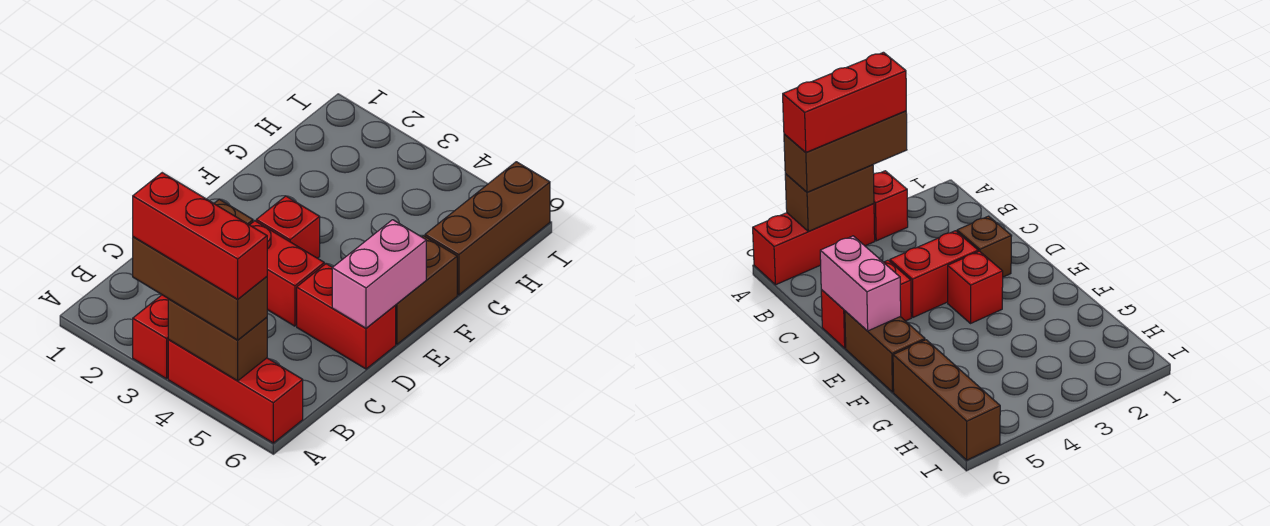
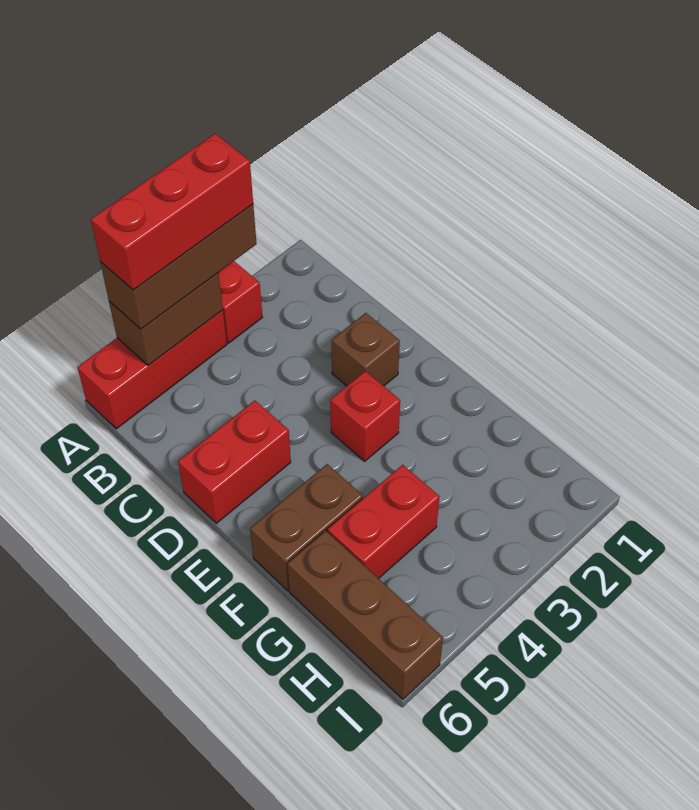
red 1x2 brick [250,221,324,326] -> red 1x2 brick moved to [328,465,440,579]
pink 1x2 brick [332,220,426,328] -> none
brown 1x2 brick [395,236,457,344] -> brown 1x2 brick turned to [250,464,363,591]

